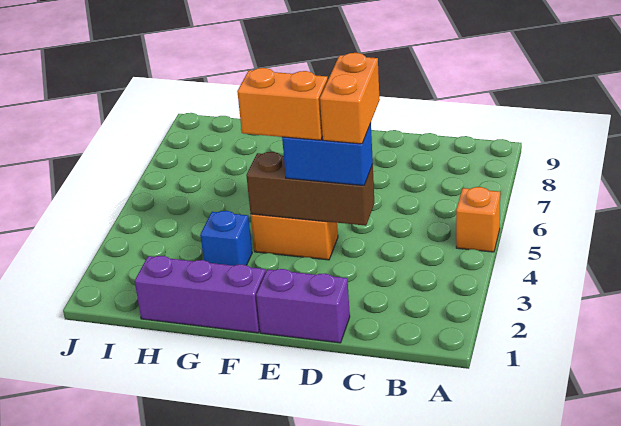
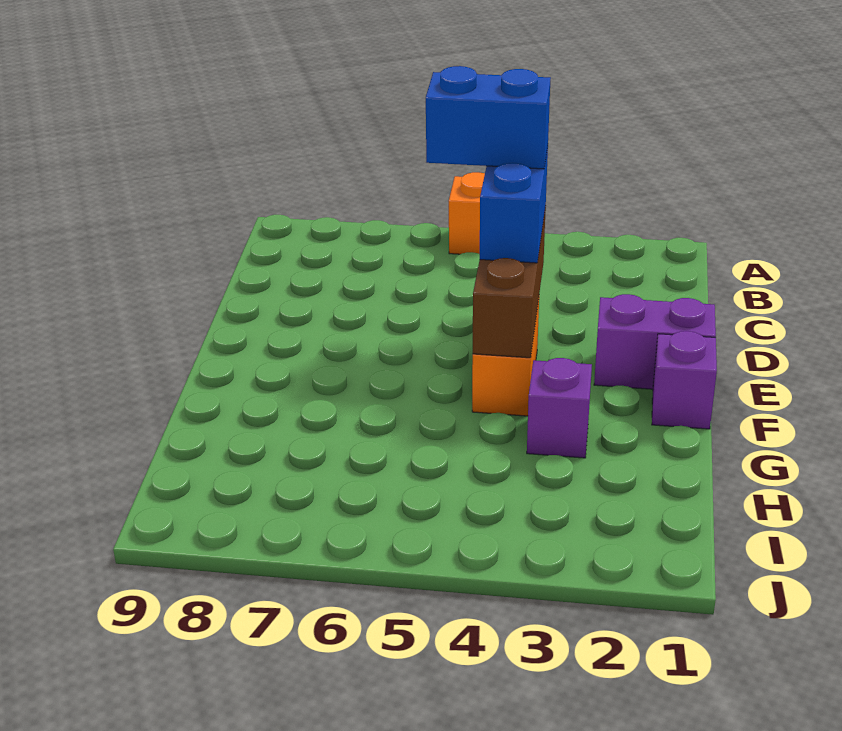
purple 1x2 brick [256,269,350,343] -> purple 1x2 brick turned to [594,294,716,389]
orange 1x2 brick [320,53,380,144] -> blue 1x2 brick [426,66,551,169]
orange 1x2 brick [237,68,328,140] -> none
purple 1x3 brick [135,256,266,333] -> purple 1x1 brick [652,331,717,429]
blue 1x1 brick [200,211,252,266] -> purple 1x1 brick [527,358,592,458]

